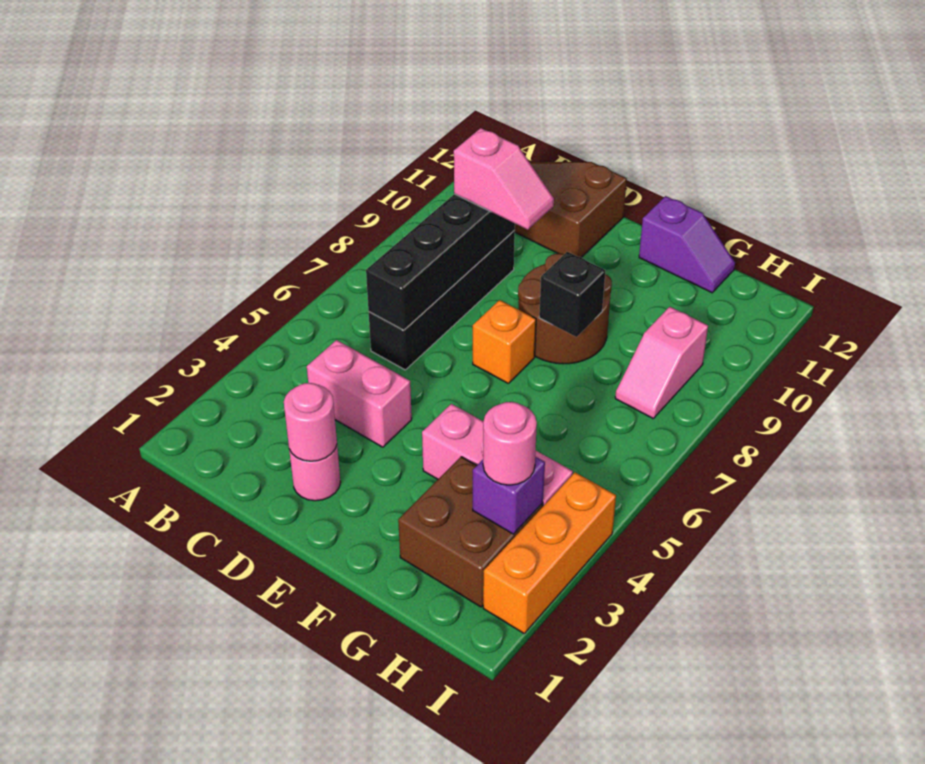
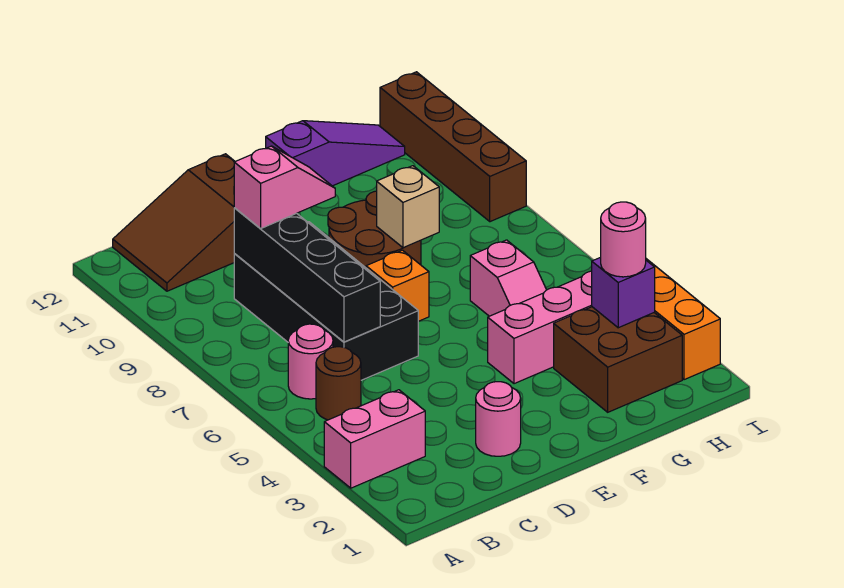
none -> brown 1x1 round brick [316,347,361,420]
pink 1x2 brick [307,340,412,447] -> pink 1x2 brick moved to [324,390,425,488]
black 1x4 brick [369,231,515,370] -> black 2x4 brick [234,222,419,380]
pink 1x1 round brick [284,383,337,461] -> pink 1x1 round brick moved to [288,324,333,399]
black 1x1 brick [539,252,605,337] -> tan 1x1 brick [377,166,439,248]
purple 1x2 slope [639,196,735,293] -> purple 1x3 slope [266,121,405,186]
pink 1x2 slope [615,307,708,418] -> pink 1x2 slope moved to [470,240,546,316]
none -> brown 1x4 brick [380,72,526,222]

